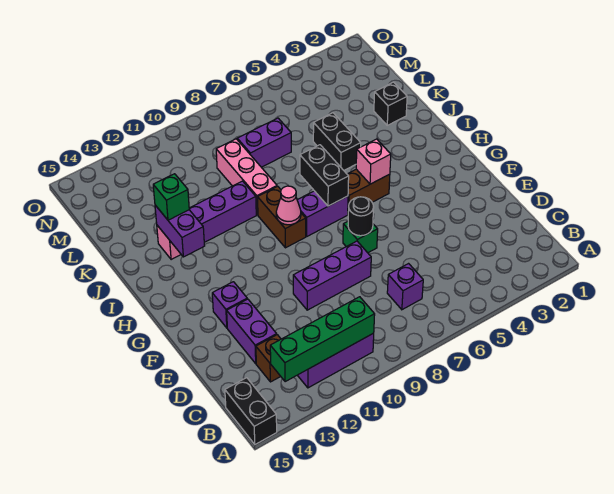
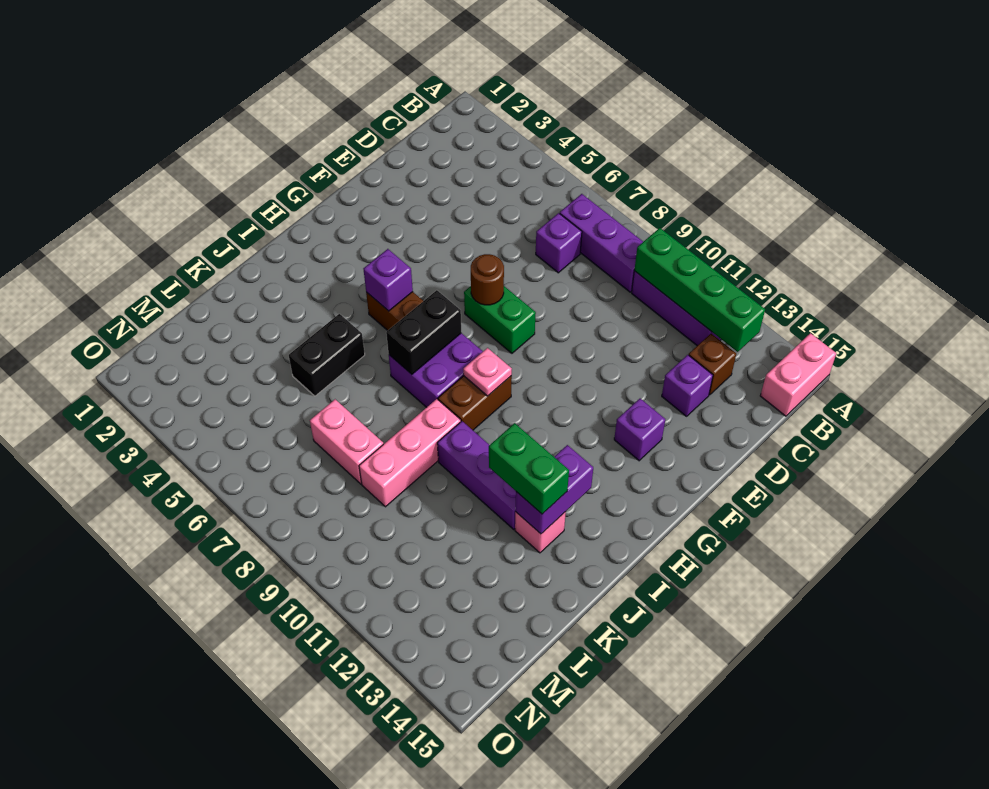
black 1x2 brick [225,378,277,444] -> pink 1x2 brick [760,333,836,416]
purple 1x2 brick [227,299,277,364] -> purple 1x1 brick [662,355,713,416]
purple 1x3 brick [293,241,371,310] -> purple 1x3 brick moved to [560,194,643,292]
green 1x1 brick [343,222,378,253] -> green 1x2 brick [464,286,536,353]
black 1x1 round brick [348,197,374,236] -> brown 1x1 round brick [471,254,504,305]
pink 1x1 brick [356,139,391,184] -> purple 1x1 brick [364,249,413,311]
purple 1x2 brick [297,191,348,236] -> purple 2x2 brick [389,333,483,407]
pink 1x1 cone [276,186,301,225] -> pink 1x1 plate [463,348,512,396]
green 1x1 brick [153,174,189,220] -> green 1x2 brick [489,423,569,514]
black 1x1 brick [374,82,407,125] -> none
purple 1x2 brick [237,118,291,167] -> pink 1x2 brick [310,399,383,484]

